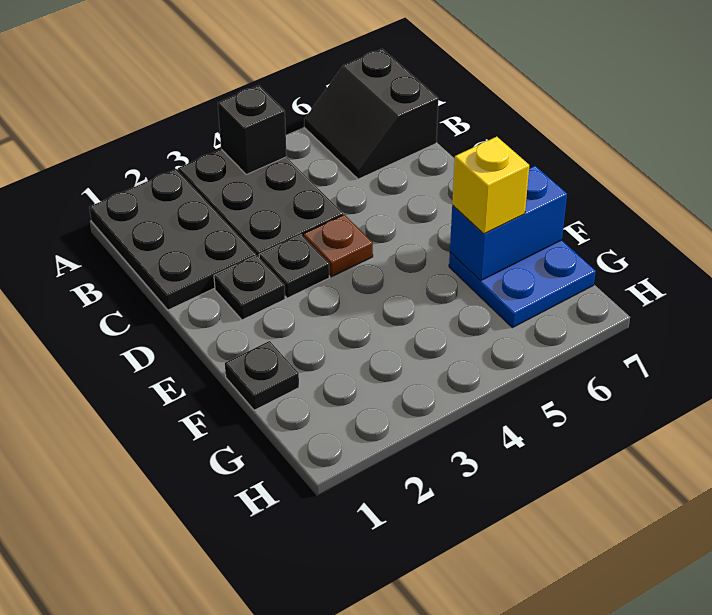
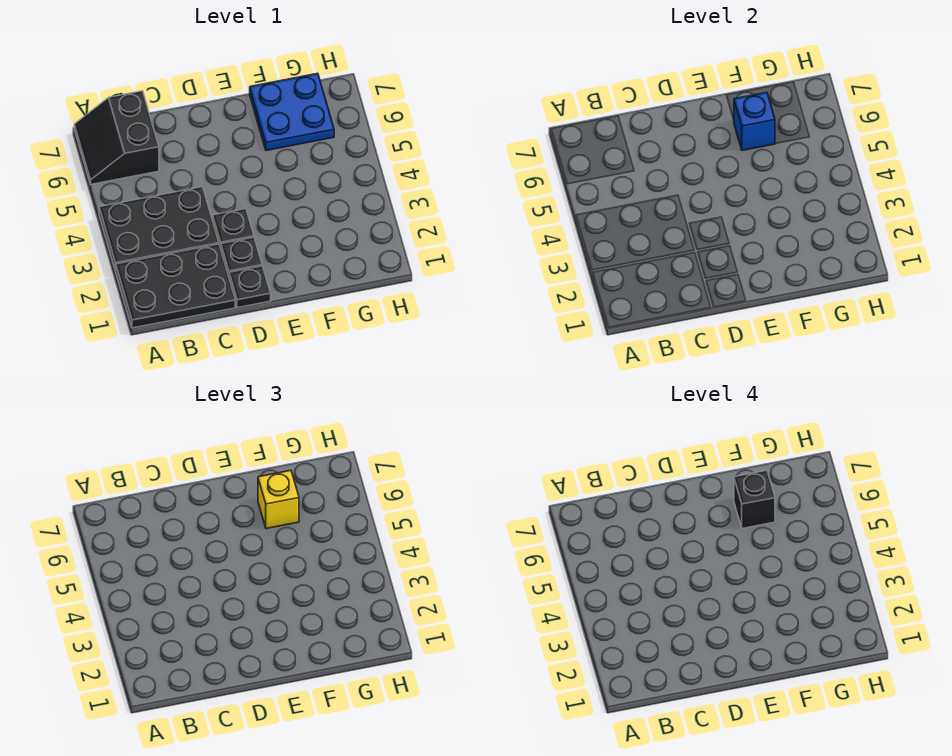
black 1x1 brick [218,85,287,174] -> black 1x1 brick moved to [734,470,775,529]
black 2x2 slope [304,49,438,179] -> black 2x2 slope turned to [74,91,159,184]
brown 1x1 plate [303,215,373,277] -> none
black 1x1 plate [225,341,299,410] -> black 1x1 plate moved to [229,266,271,308]
blue 1x2 brick [450,166,567,281] -> blue 1x1 brick [734,92,775,151]

